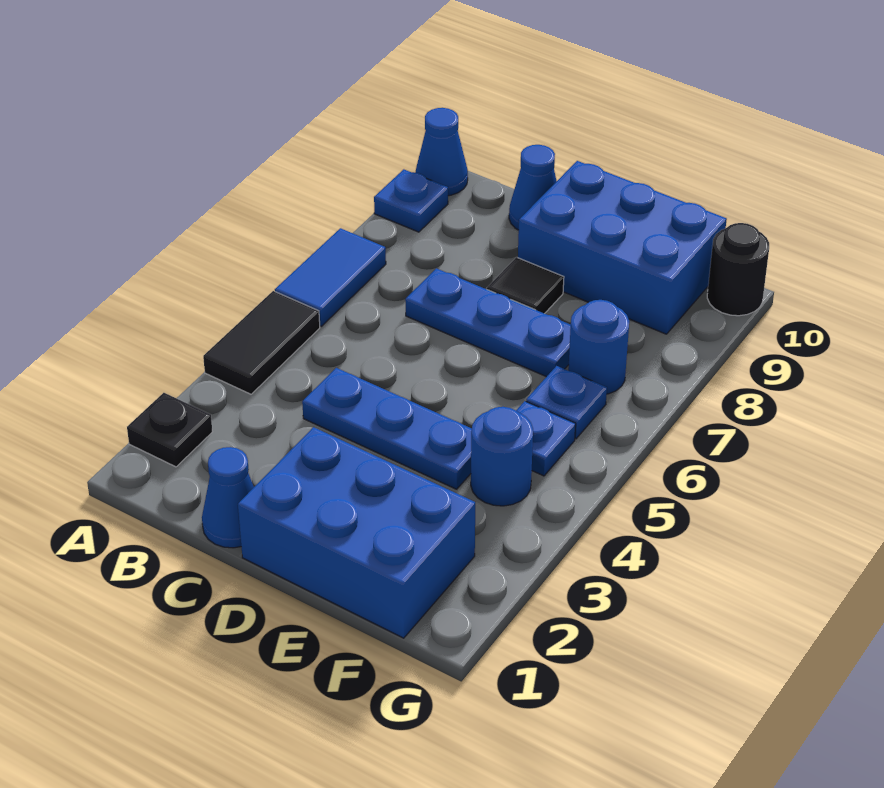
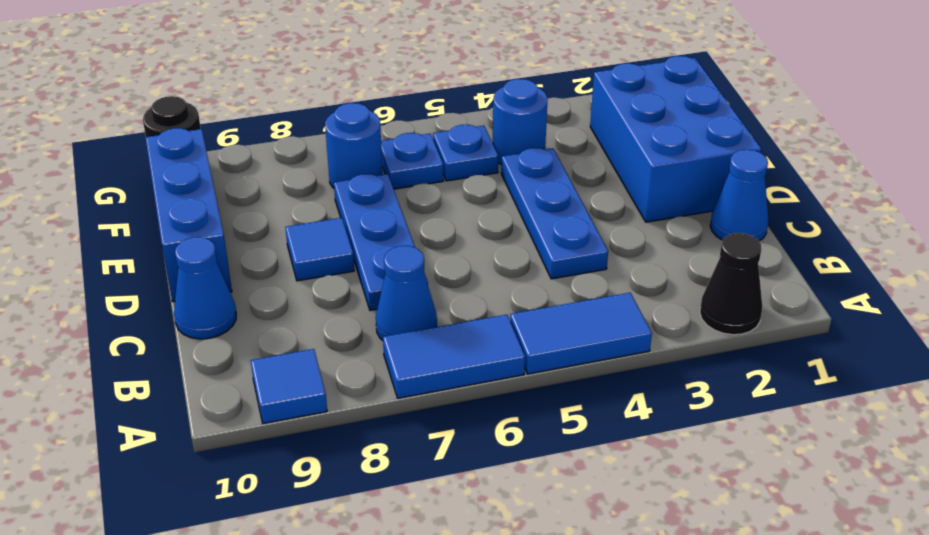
black 1x1 plate [127,393,212,467] -> black 1x1 cone [700,233,762,335]
black 1x2 tile [203,291,320,394] -> blue 1x2 tile [510,293,652,374]
blue 1x1 plate [374,169,448,232] -> blue 1x1 tile [251,349,327,424]
blue 1x1 cone [415,108,468,196] -> blue 1x1 cone moved to [376,246,437,340]
black 1x1 tile [487,257,564,314] -> blue 1x1 tile [285,218,354,281]
blue 2x3 brick [518,161,727,334] -> blue 1x3 brick [145,128,232,302]

